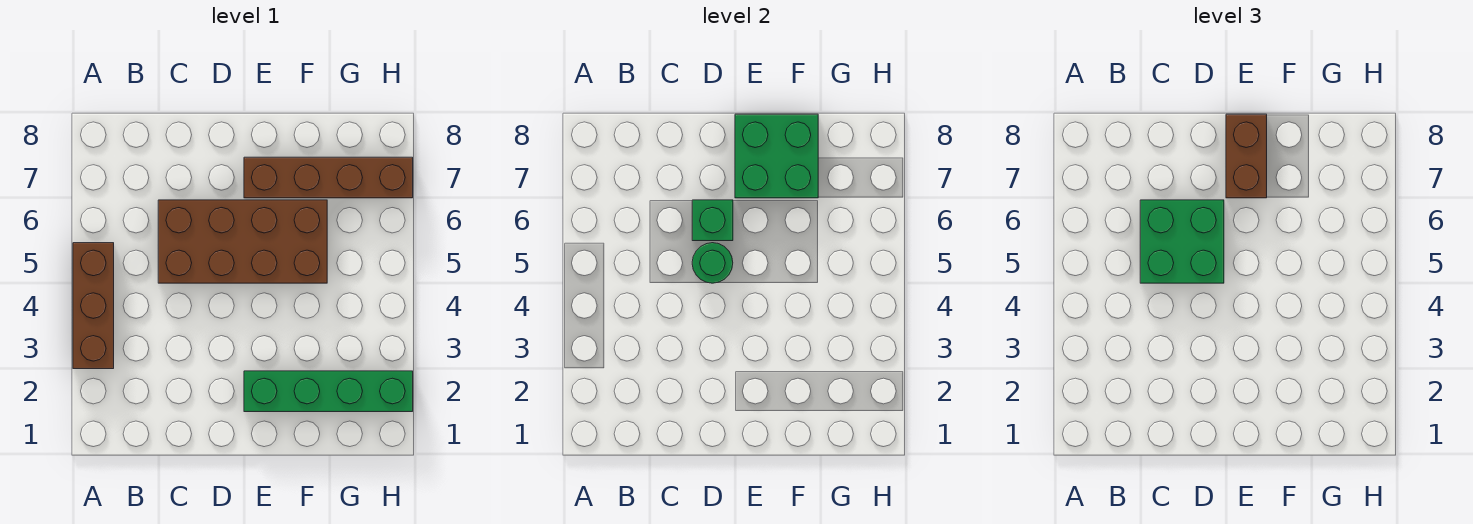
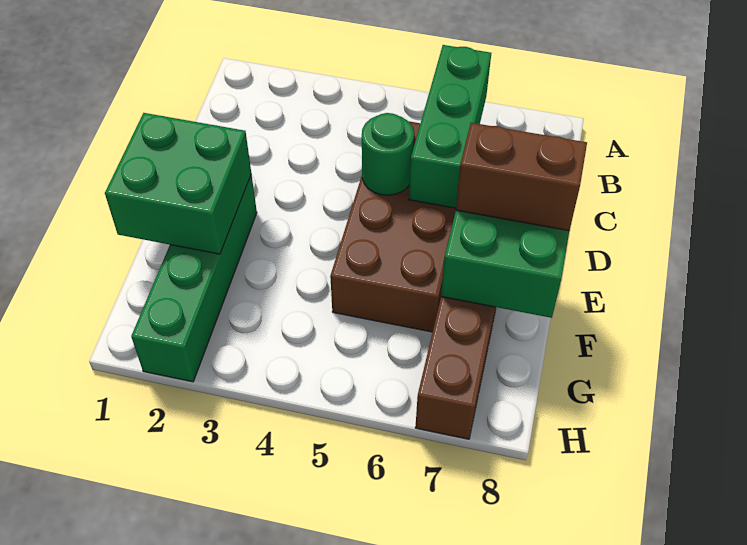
brown 1x3 brick [73,243,114,369] -> none
green 2x2 brick [1140,200,1224,283] -> green 2x2 brick moved to [105,113,251,254]
green 1x1 brick [692,200,733,241] -> green 1x3 brick [409,45,491,208]

